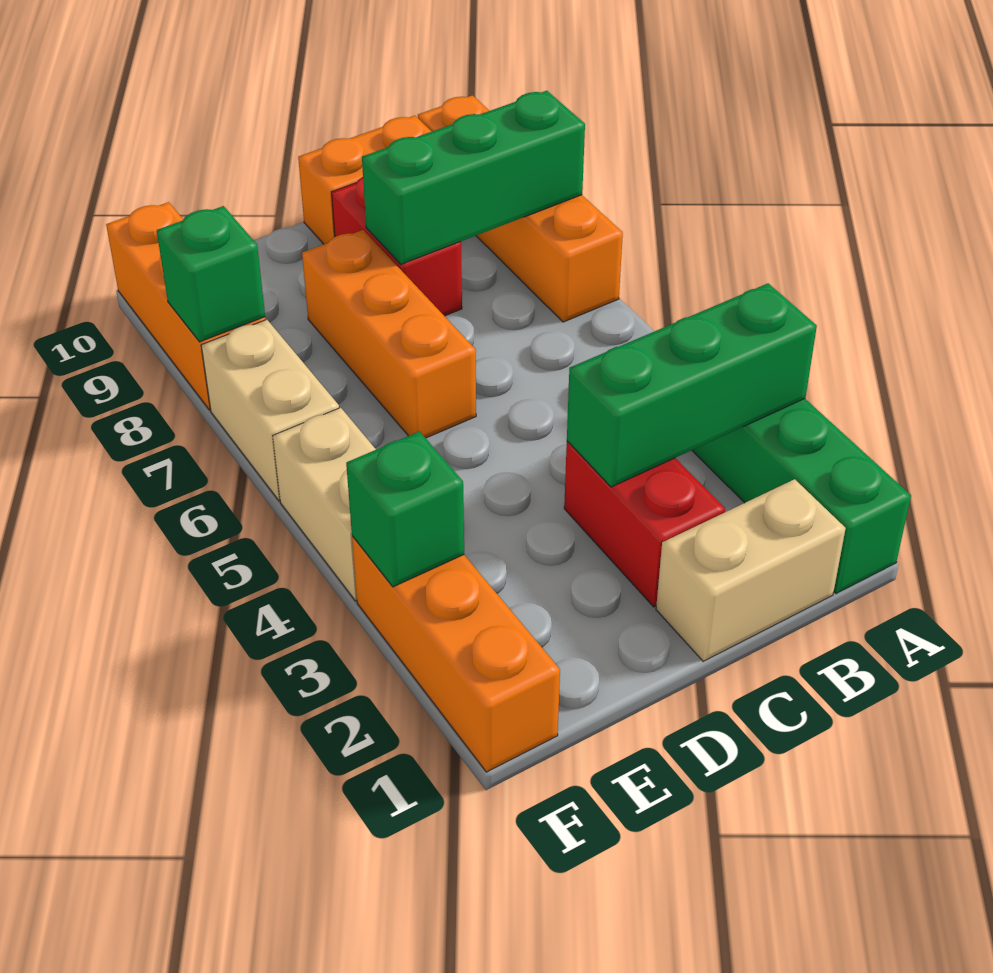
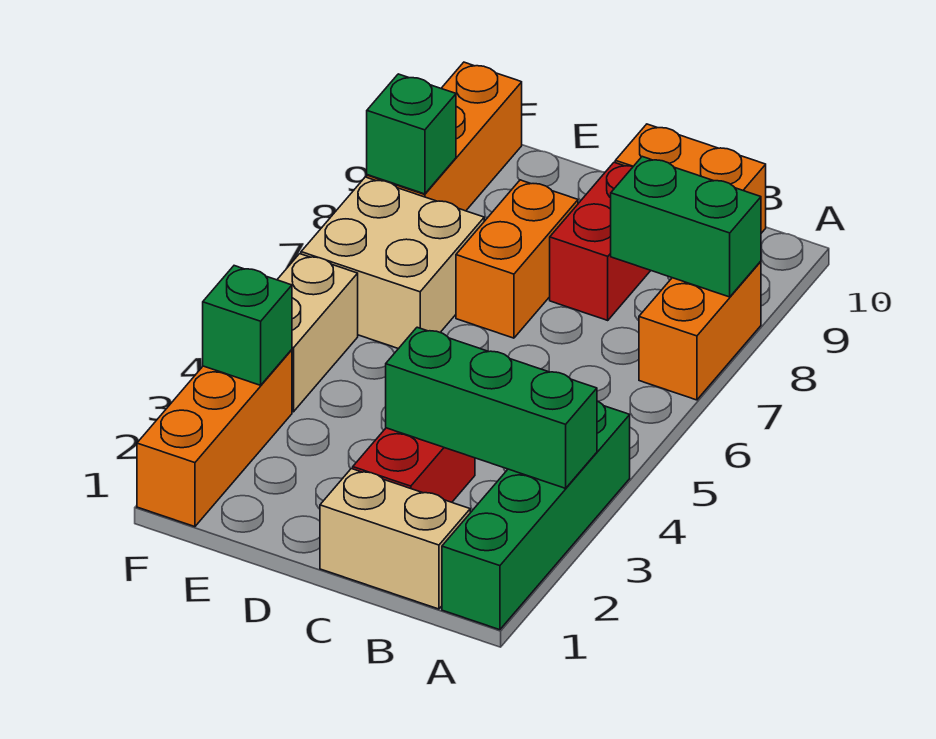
orange 1x4 brick [418,95,623,322] -> orange 1x2 brick [639,261,761,400]
green 1x3 brick [362,91,585,264] -> green 1x2 brick [611,157,761,297]
orange 1x3 brick [302,230,476,438] -> orange 1x2 brick [456,180,578,338]
tan 1x2 brick [201,320,339,501] -> tan 2x2 brick [301,177,484,349]

